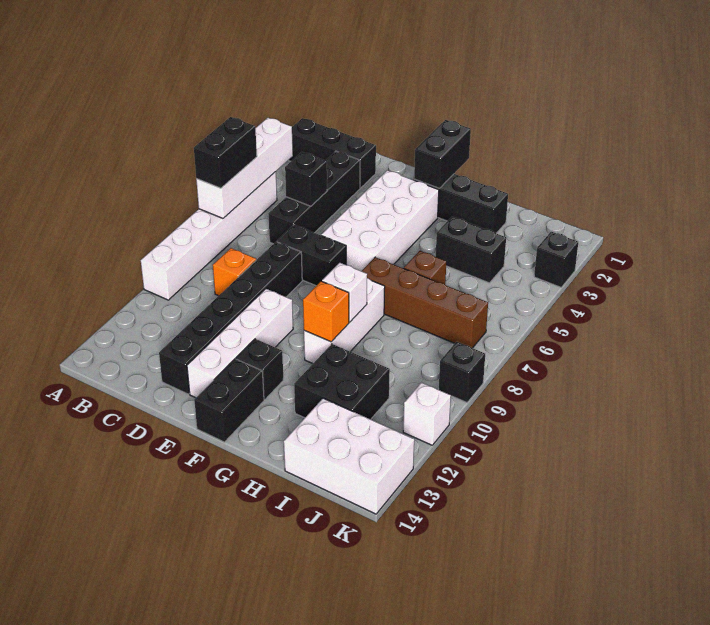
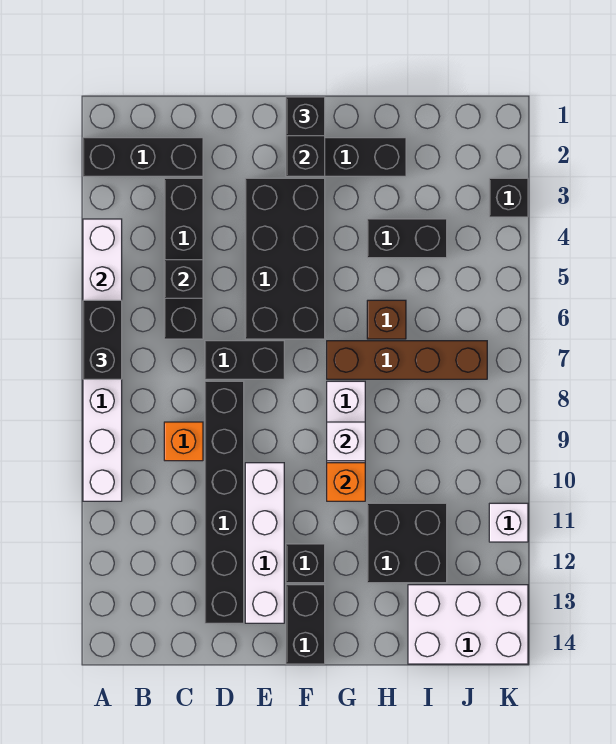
white 2x4 brick [321,170,439,271] -> black 2x4 brick [245,178,325,339]
black 1x1 brick [439,342,485,403] -> black 1x1 brick moved to [286,97,325,136]

